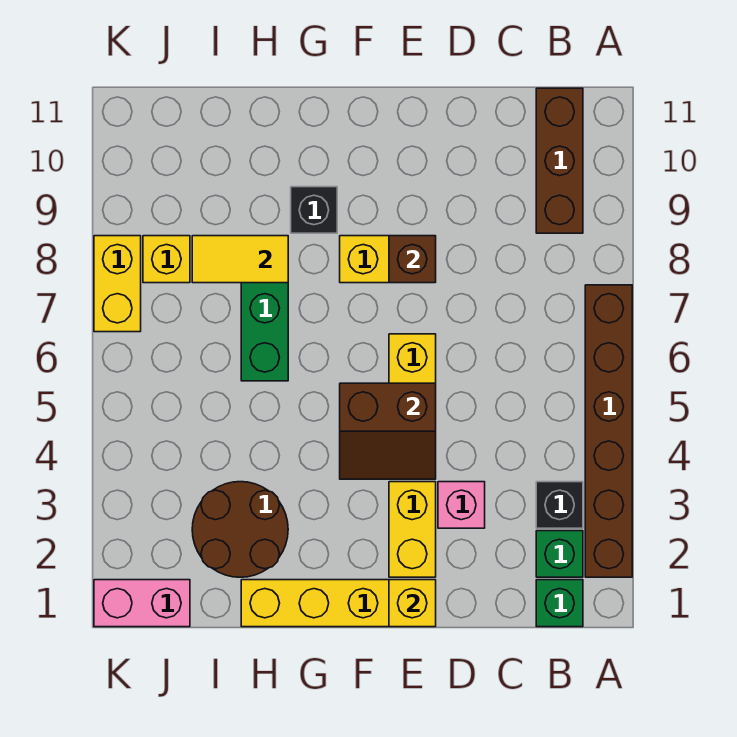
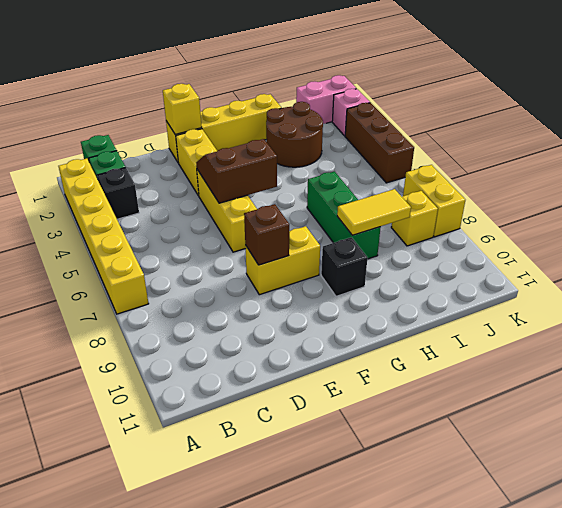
brown 1x6 brick [585,285,632,577] -> yellow 1x6 brick [58,159,149,314]
brown 1x3 brick [536,88,583,233] -> brown 1x3 brick moved to [345,103,414,183]
pink 1x1 brick [438,482,485,528] -> pink 1x1 brick moved to [332,89,370,136]

